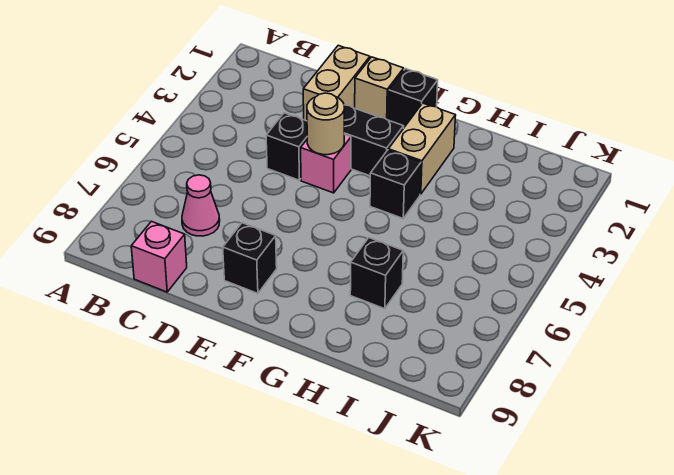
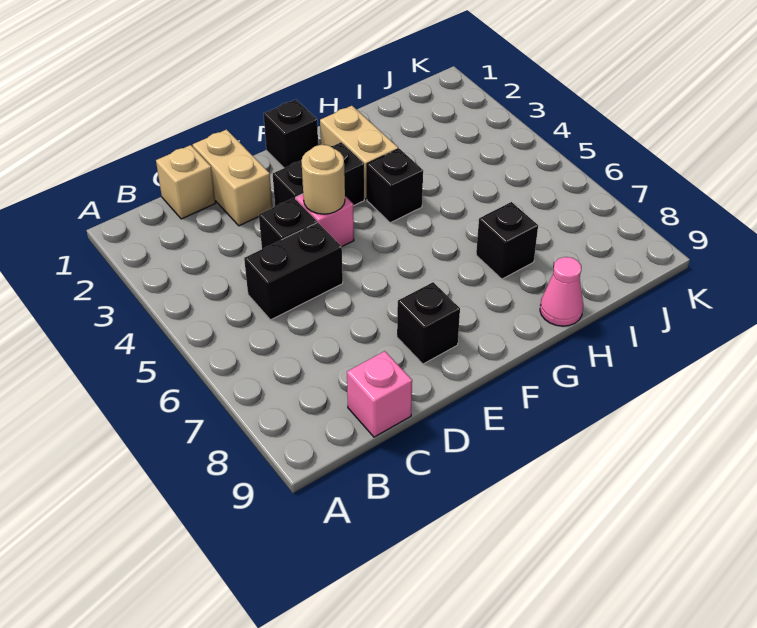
none -> black 1x2 brick [244,223,343,320]
pink 1x1 cone [182,175,220,236] -> pink 1x1 cone moved to [540,257,583,326]
tan 1x1 brick [355,57,404,120] -> tan 1x1 brick moved to [156,145,215,219]

